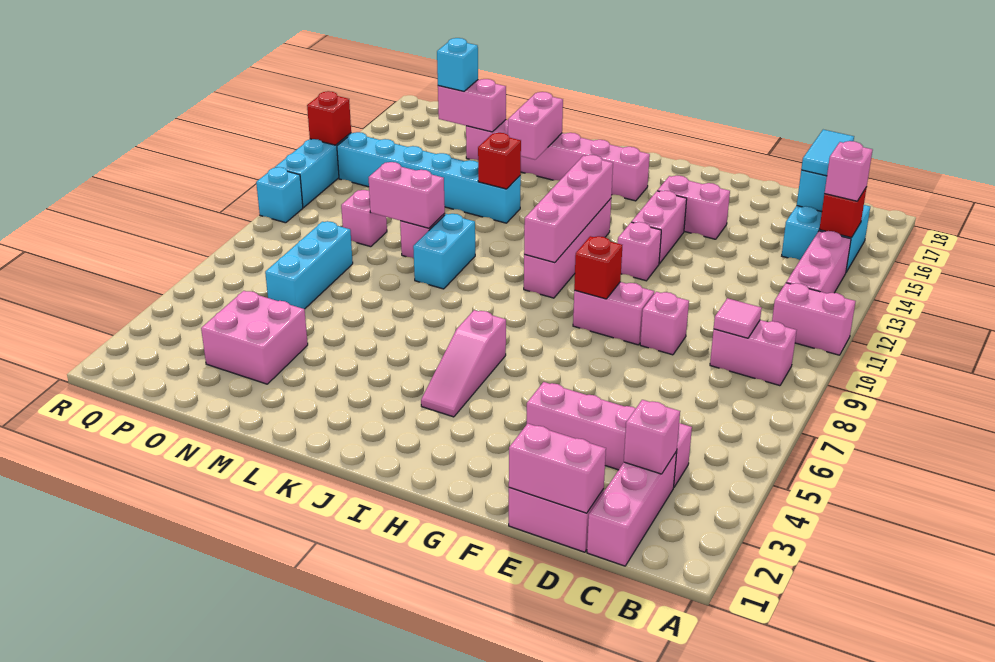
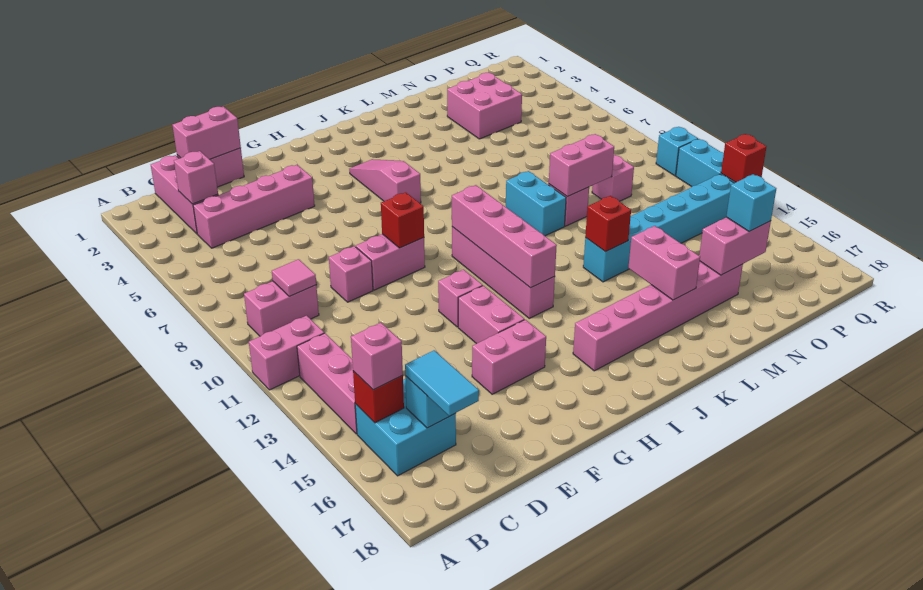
cyan 1x3 brick [265,221,353,309] -> none

